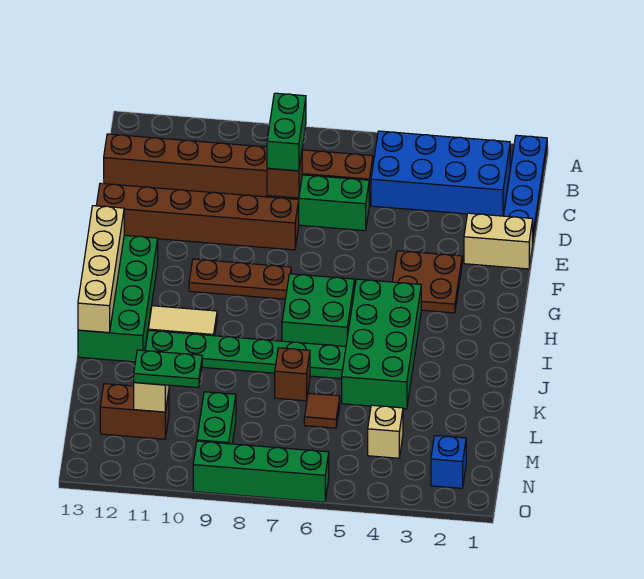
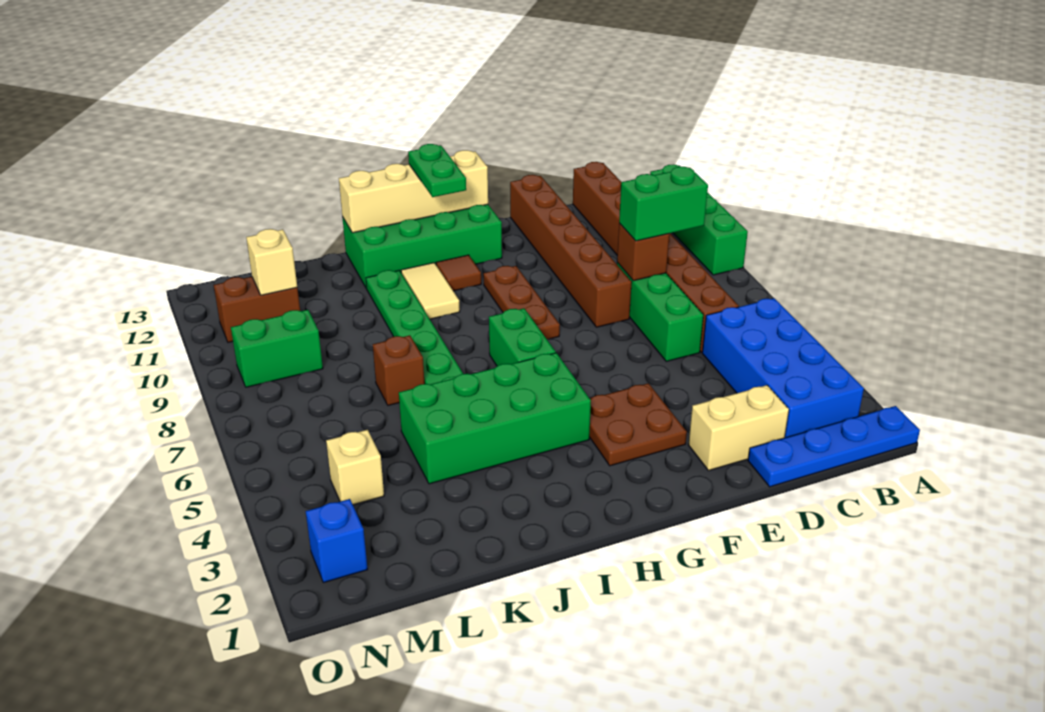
tan 1x2 brick [464,213,533,269] -> tan 1x2 brick turned to [689,385,789,471]
green 2x2 brick [282,274,355,346] -> green 1x2 brick [489,308,556,366]
brown 1x1 tile [304,393,340,428] -> brown 1x1 tile moved to [436,255,481,291]
green 1x2 plate [134,350,202,388] -> green 1x2 plate moved to [408,144,466,197]
brown 1x2 brick [100,384,169,439] -> brown 1x2 brick turned to [214,277,300,342]
green 1x4 brick [193,441,329,502] -> green 1x4 brick moved to [650,164,748,275]

